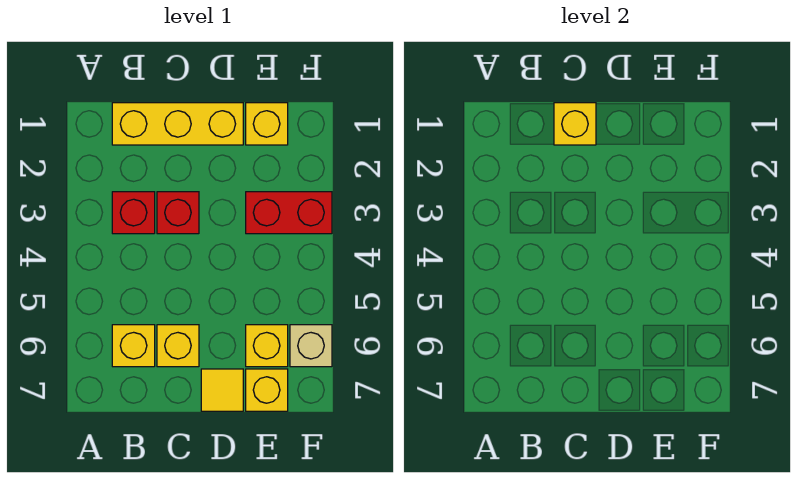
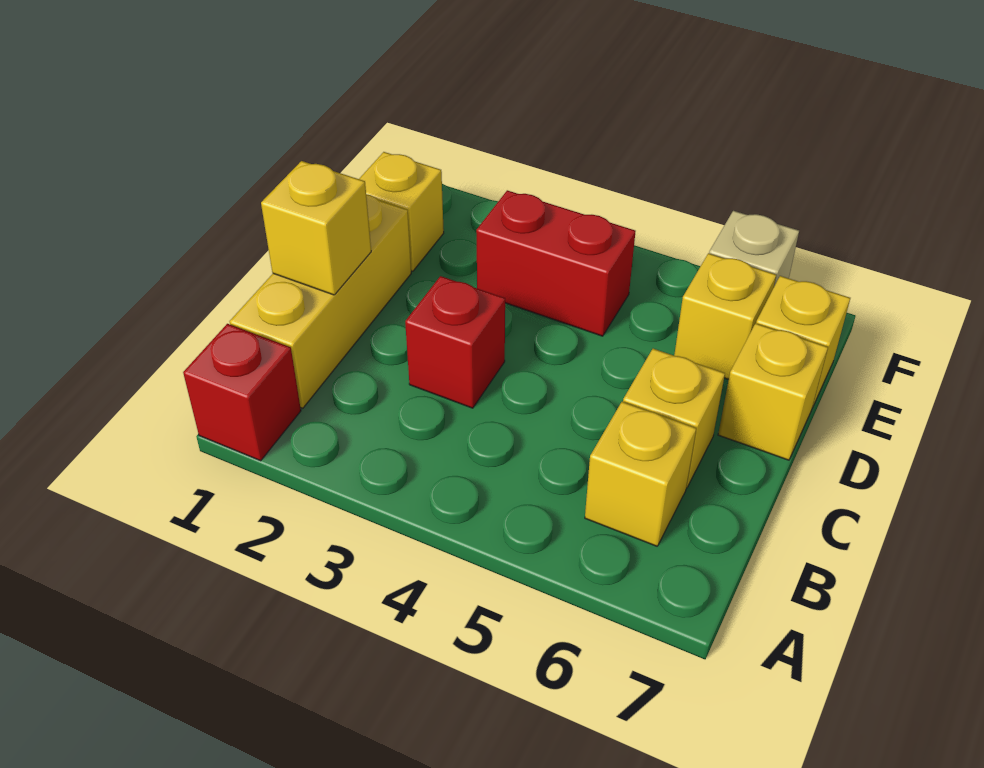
red 1x1 brick [112,192,155,234] -> red 1x1 brick moved to [183,324,301,461]
yellow 1x1 tile [201,369,243,411] -> yellow 1x1 brick [718,323,828,460]
red 1x2 brick [246,192,332,234] -> red 1x2 brick turned to [476,190,636,336]

